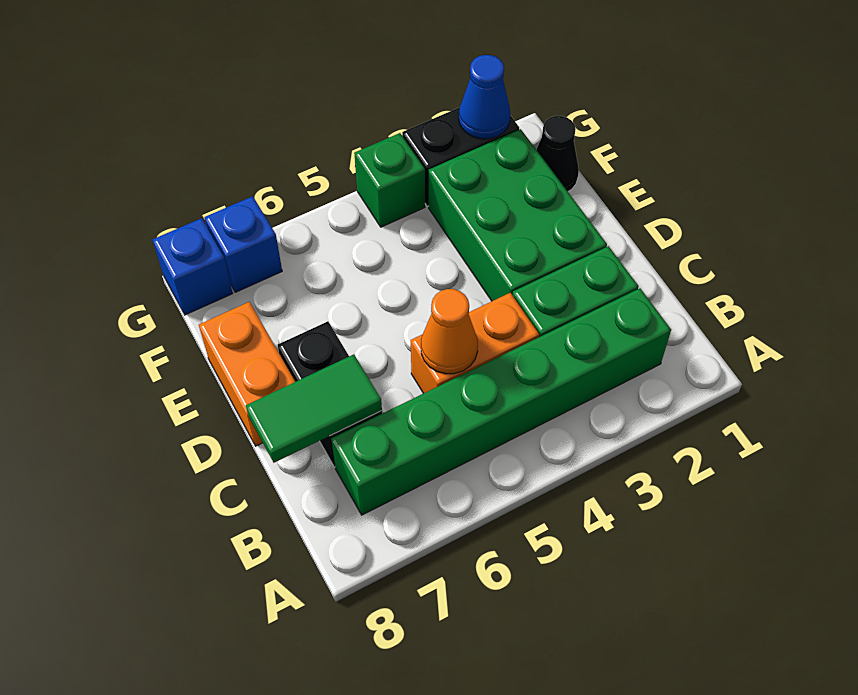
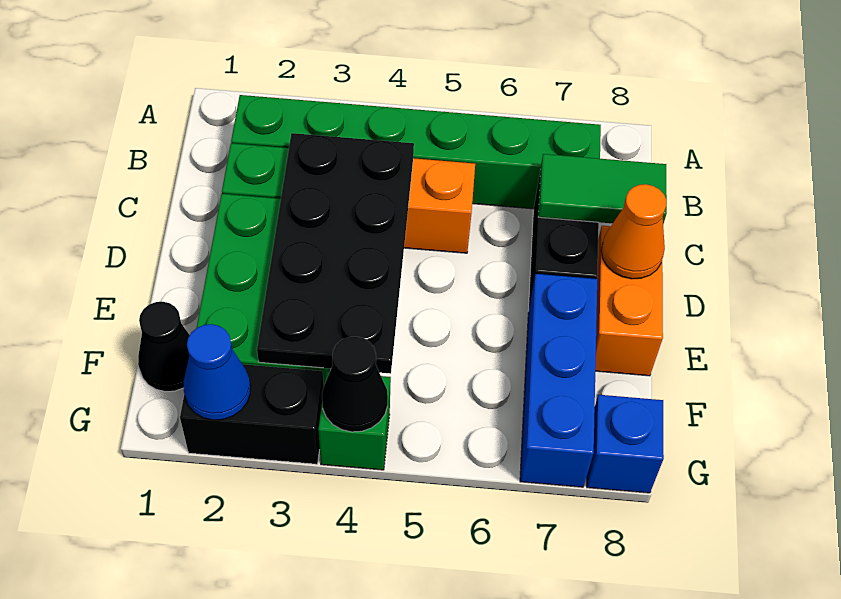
none -> black 2x4 plate [257,133,414,374]
orange 1x1 cone [421,289,478,374] -> orange 1x1 cone moved to [601,184,666,279]
none -> black 1x1 cone [322,337,388,432]
blue 1x1 brick [204,196,282,292] -> blue 1x3 brick [520,274,597,487]

